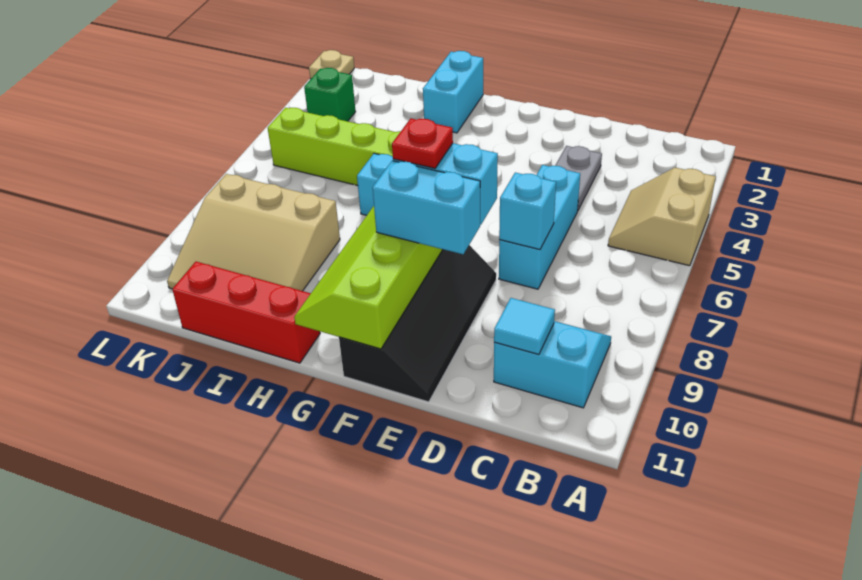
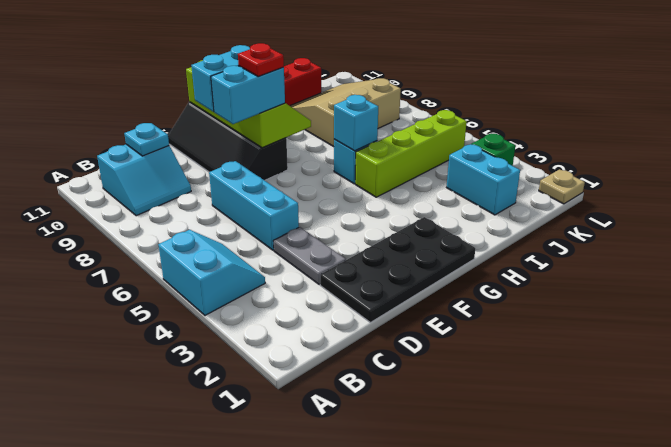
tan 2x2 slope [608,168,716,266] -> cyan 2x2 slope [158,230,265,315]
cyan 1x1 tile [494,298,555,354] -> cyan 1x1 plate [124,123,169,156]
none -> black 2x4 plate [320,217,475,322]
cyan 1x1 brick [499,173,556,250] -> cyan 1x1 brick moved to [334,95,378,151]
cyan 1x2 brick [423,51,483,133] -> cyan 1x2 brick moved to [446,144,520,215]

